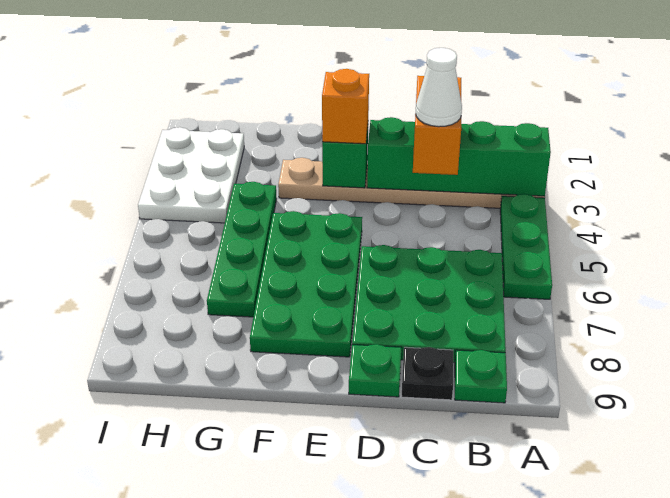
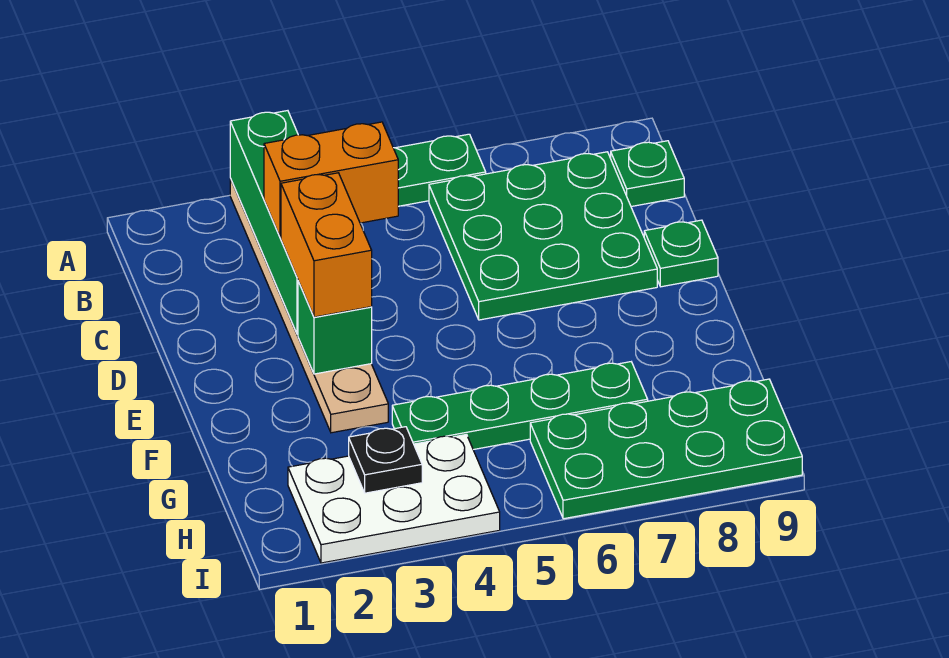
white 1x1 cone [416,48,462,127] -> none
black 1x1 plate [402,347,453,400] -> black 1x1 plate moved to [349,427,422,493]
orange 1x1 brick [322,69,369,144] -> orange 1x2 brick [281,173,372,317]
green 2x4 plate [250,211,362,357] -> green 2x4 plate moved to [530,379,802,519]

